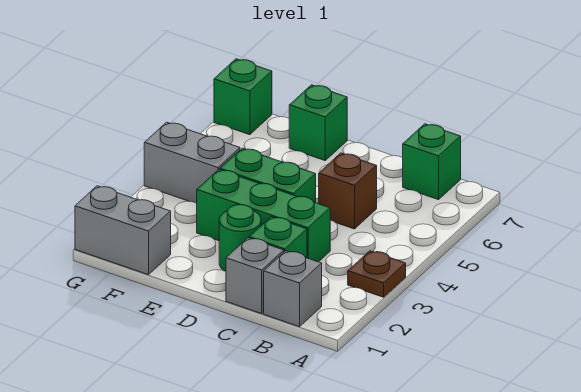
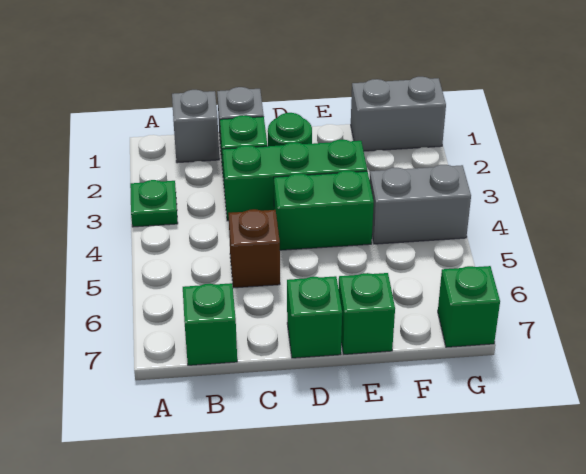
brown 1x1 plate [348,251,406,297] -> green 1x1 plate [130,180,178,227]
none -> green 1x1 brick [287,276,342,358]

